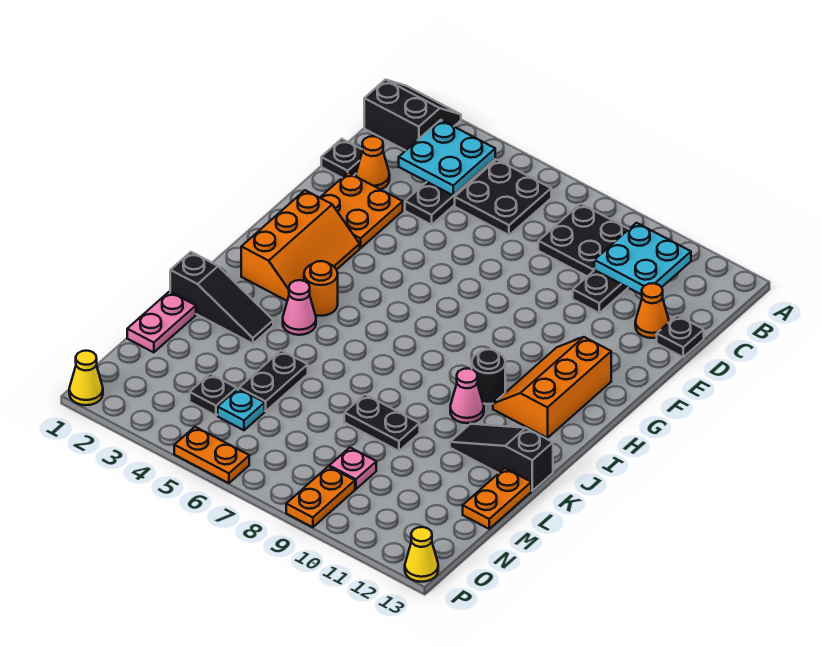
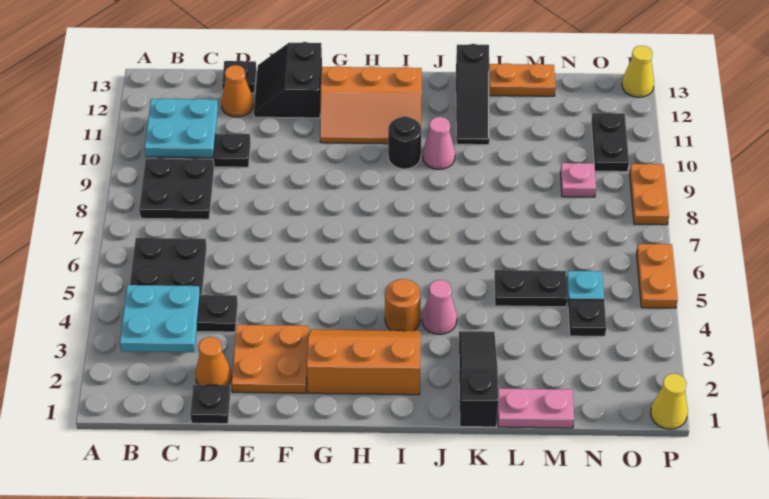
black 2x2 slope [364,80,461,150] -> black 2x2 slope moved to [254,42,322,118]
black 1x2 plate [344,395,420,451] -> black 1x2 plate moved to [591,113,629,172]
orange 1x2 plate [286,466,355,527] -> orange 1x2 plate turned to [630,164,669,225]

